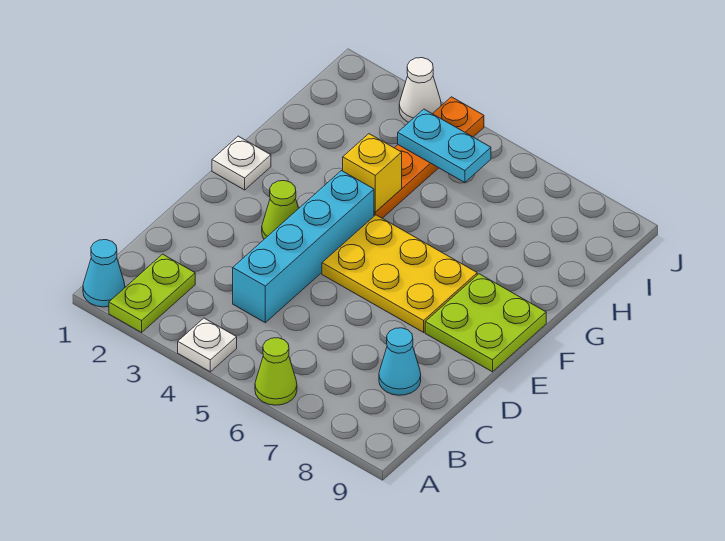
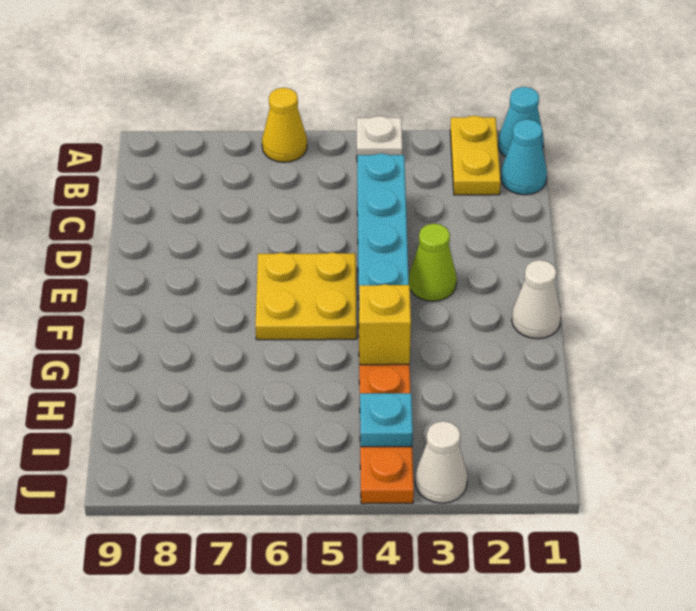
lime 1x2 plate [109,254,195,332] -> yellow 1x2 plate [450,116,501,195]
lime 1x1 cone [255,338,297,405] -> yellow 1x1 cone [262,88,307,162]
cyan 1x1 cone [379,328,421,395] -> cyan 1x1 cone moved to [501,119,547,195]
yellow 2x3 plate [322,215,477,332] -> yellow 2x2 plate [255,252,357,340]
lime 2x2 plate [425,274,546,372] -> none
white 1x1 plate [212,136,271,190] -> white 1x1 cone [512,260,561,339]
cyan 1x2 plate [398,109,491,182] -> cyan 1x1 plate [360,393,413,447]

